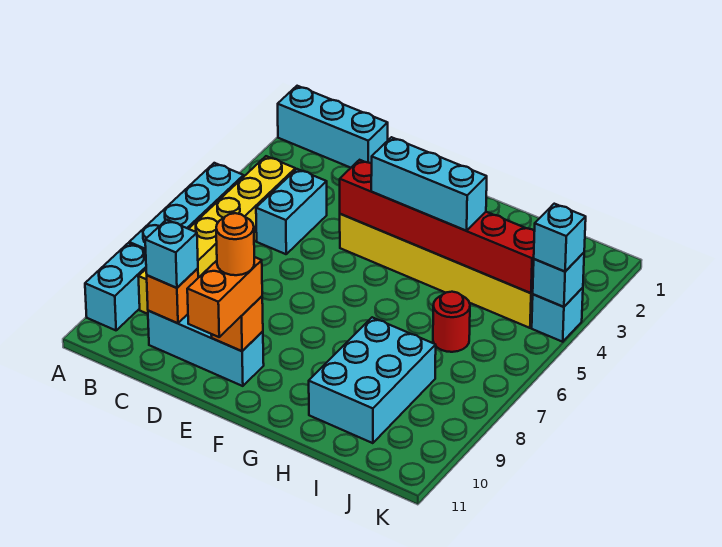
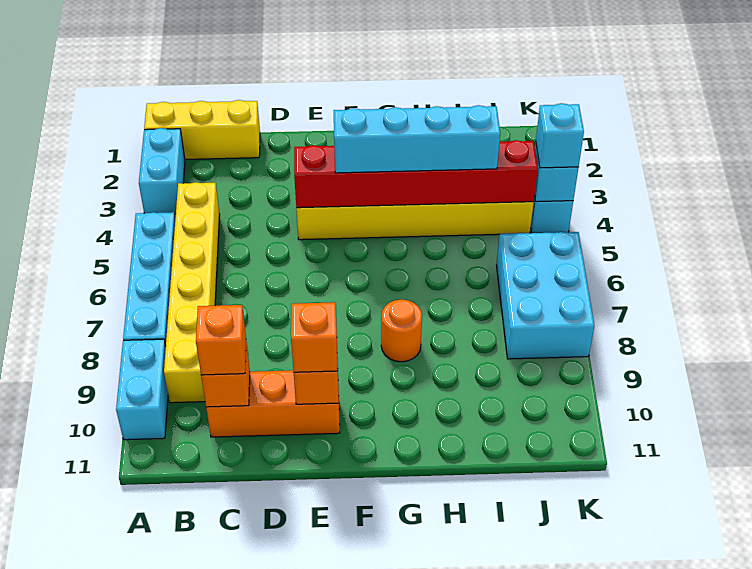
cyan 1x3 brick [278,86,388,168] -> yellow 1x3 brick [144,100,260,159]
cyan 1x2 brick [256,169,327,254] -> cyan 1x2 brick moved to [139,128,185,214]
cyan 1x3 brick [148,311,264,386] -> orange 1x3 brick [206,370,340,437]
cyan 1x1 brick [145,220,198,288] -> orange 1x1 brick [196,305,246,375]
orange 1x2 brick [187,257,262,337] -> orange 1x1 brick [291,302,338,372]
orange 1x1 round brick [216,213,254,275] -> orange 1x1 round brick moved to [381,299,422,362]
cyan 1x3 brick [371,137,487,231] -> cyan 1x4 brick [334,105,500,173]
cyan 2x3 brick [309,317,436,443] -> cyan 2x3 brick moved to [497,232,594,359]
red 1x1 round brick [433,292,470,352] -> none

